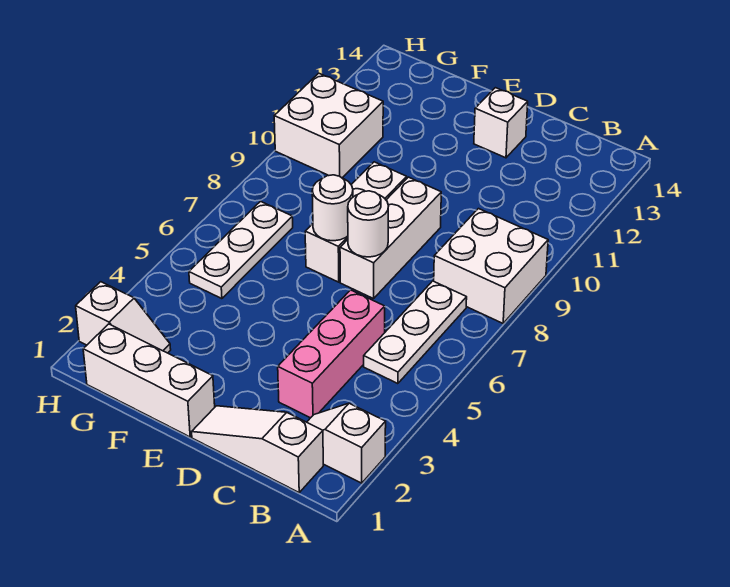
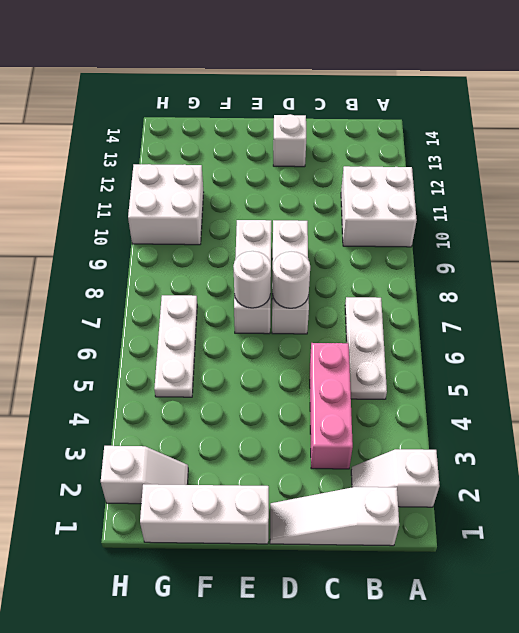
white 2x2 brick [434,209,548,323] -> white 2x2 brick moved to [341,166,417,247]

